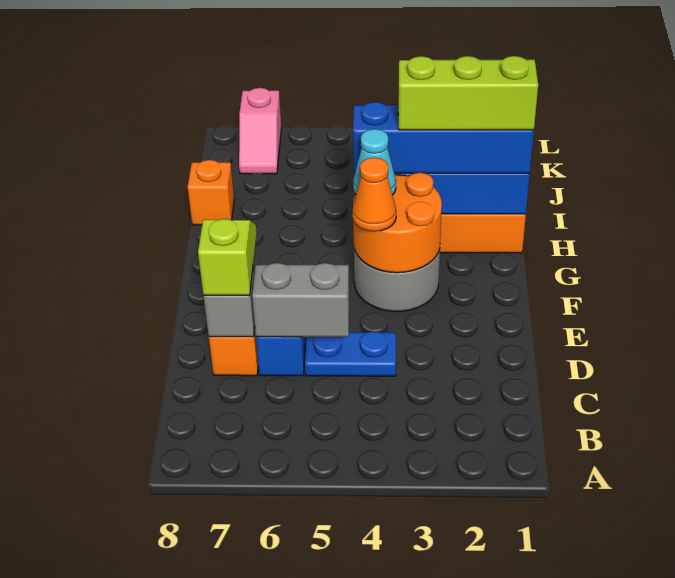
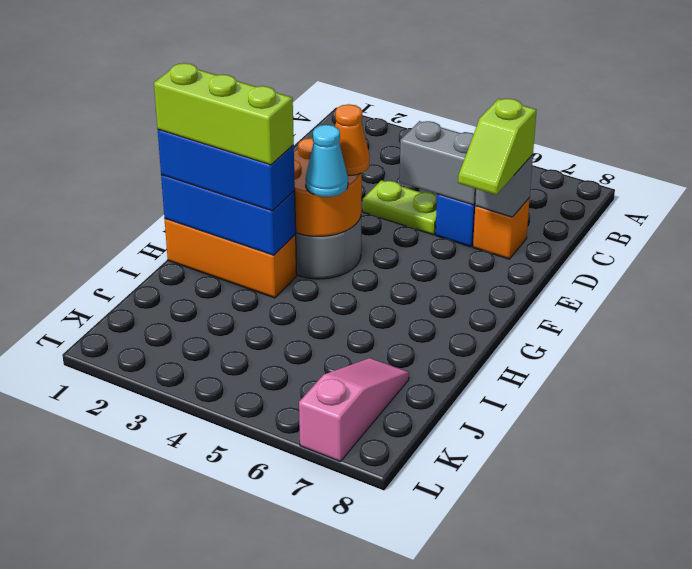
blue 1x2 plate [305,331,396,376] -> lime 1x2 plate [362,180,437,235]
blue 1x4 brick [353,102,534,174] -> blue 1x3 brick [158,130,295,211]
orange 1x1 brick [187,160,234,225] -> none
pink 1x2 slope [239,88,281,174] -> pink 1x3 slope [299,358,409,461]

